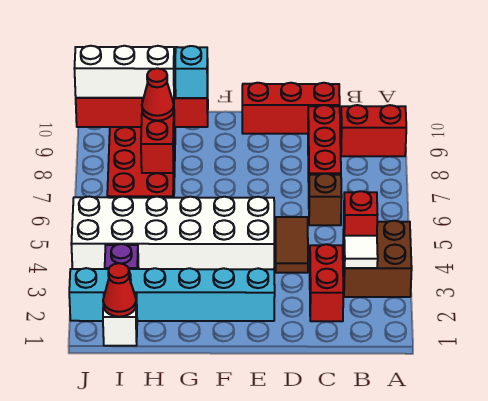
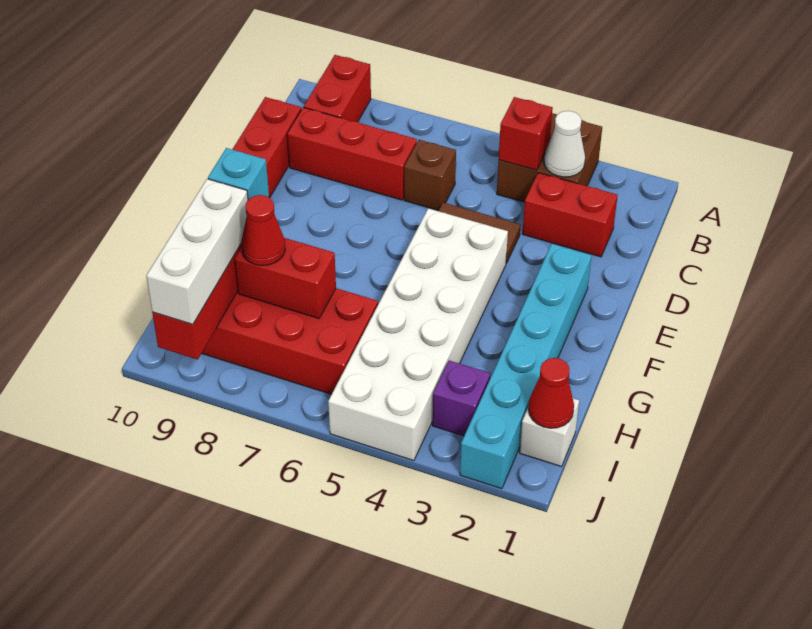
white 1x1 tile [344,236,378,268] -> white 1x1 cone [544,111,585,177]

